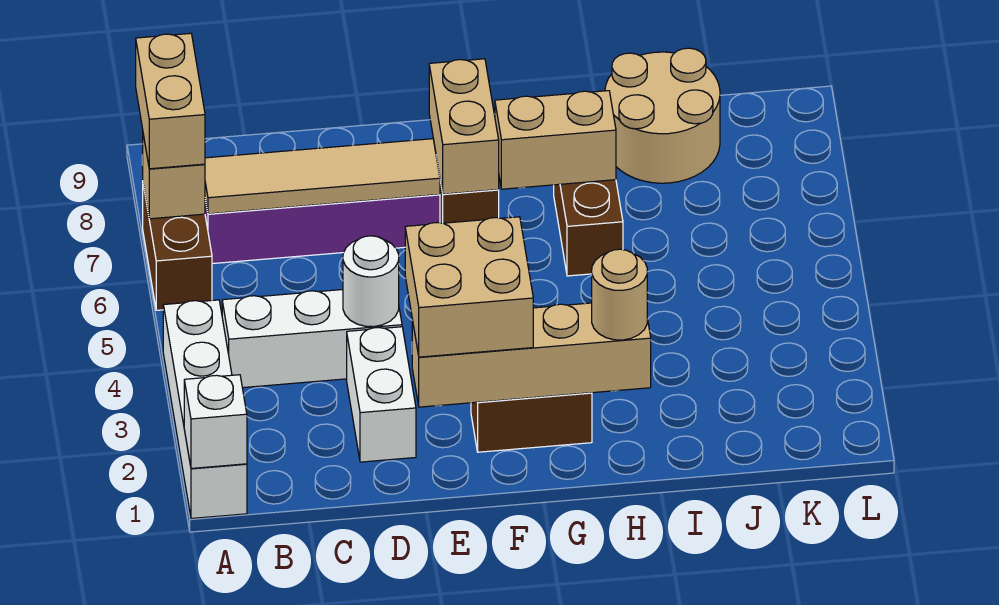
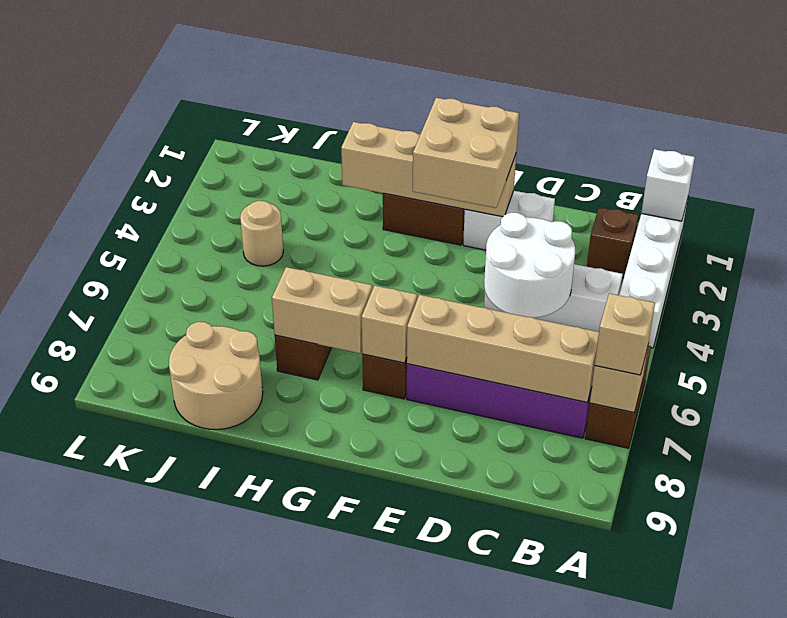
tan 1x2 brick [136,33,205,169] -> tan 1x1 brick [595,293,655,375]
none -> brown 1x1 brick [587,207,639,278]
tan 1x4 tile [205,139,440,214] -> tan 1x4 brick [407,295,599,403]
white 1x2 brick [347,327,416,462] -> white 1x2 brick turned to [463,191,555,250]
white 1x1 round brick [343,236,399,327] -> white 2x2 round brick [484,213,575,318]
tan 1x2 brick [429,59,499,194] -> tan 1x1 brick [362,285,417,363]
tan 1x1 round brick [592,249,647,340] -> tan 1x1 round brick moved to [240,201,283,266]

